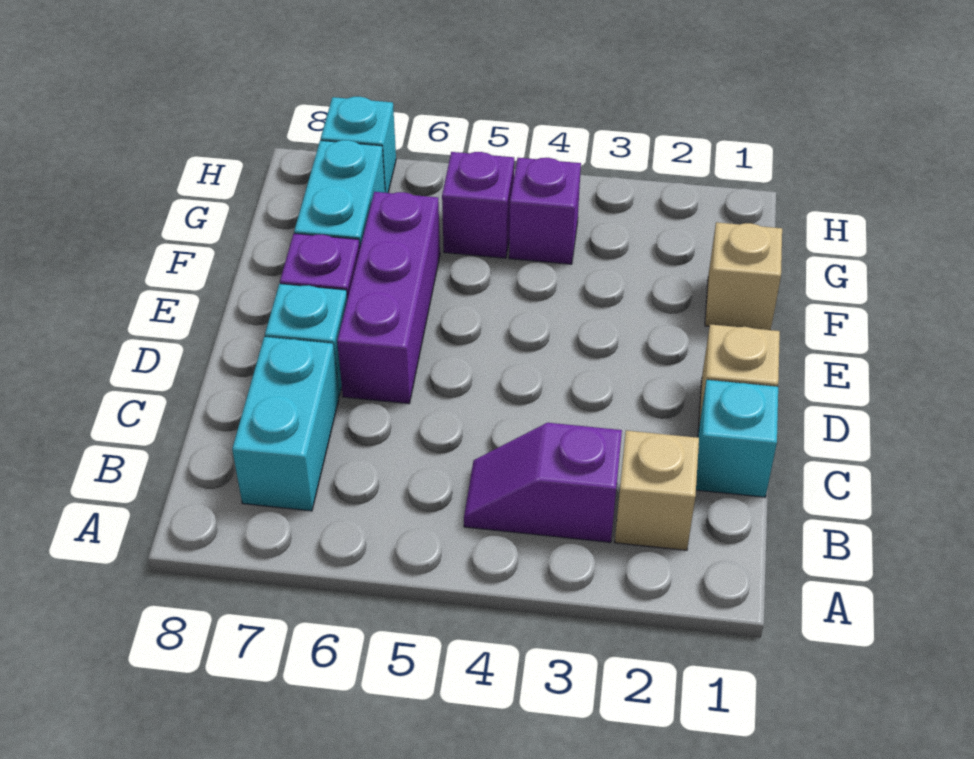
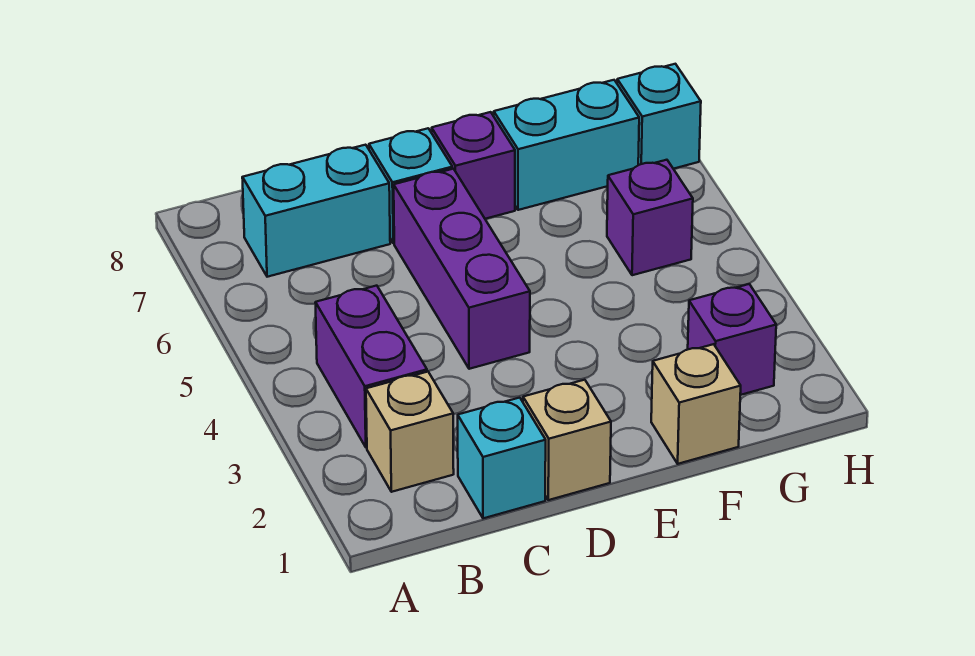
purple 1x2 slope [464,423,622,542] -> purple 1x2 brick [315,286,427,447]
purple 1x3 brick [337,192,440,404] -> purple 1x3 brick turned to [394,169,530,369]
purple 1x1 brick [509,158,581,264] -> purple 1x1 brick moved to [688,284,776,395]

